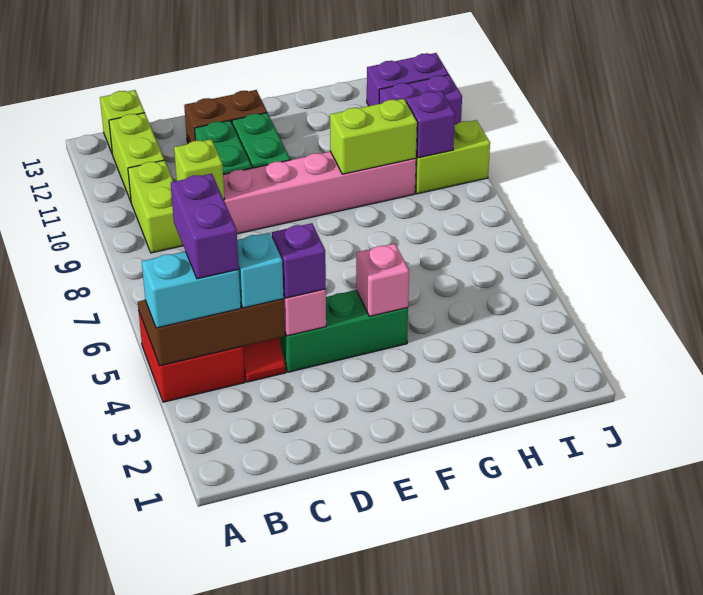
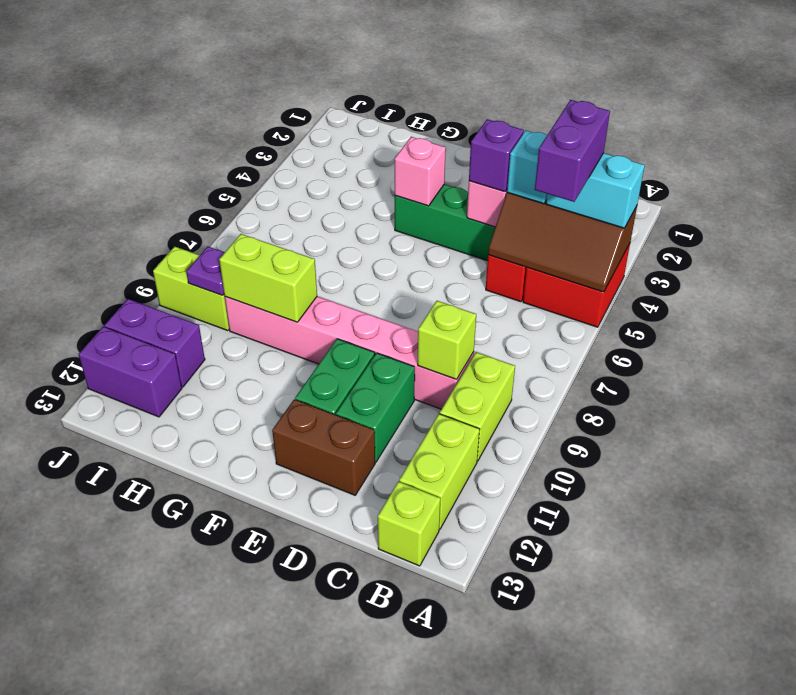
purple 1x1 brick [406,91,455,158] -> purple 1x1 plate [186,247,225,295]

